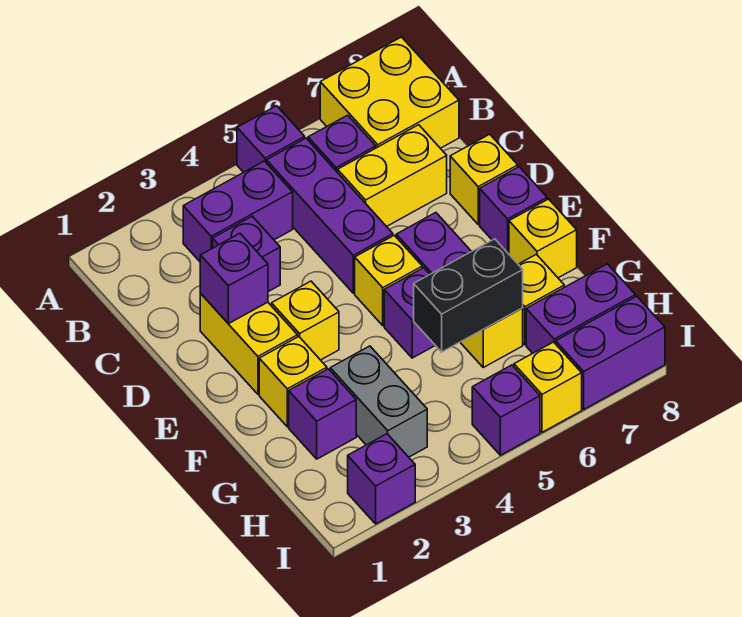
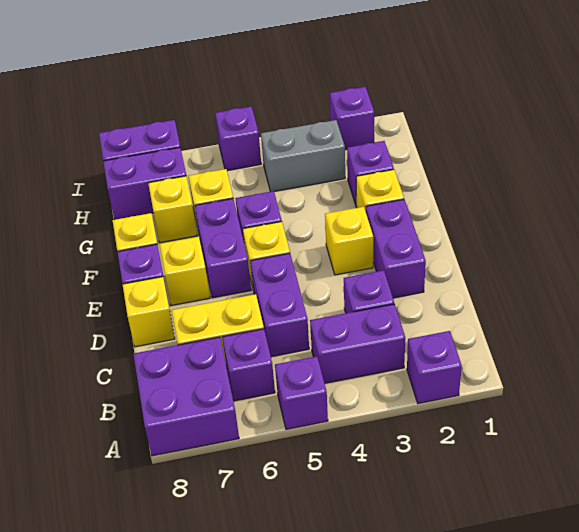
yellow 2x2 brick [320,37,459,148] -> purple 2x2 brick [133,337,239,456]
purple 1x3 brick [267,138,393,293] -> purple 1x2 brick [250,253,309,357]
yellow 1x2 brick [200,294,298,394] -> purple 1x2 brick [366,199,426,298]
purple 1x1 brick [200,233,268,324] -> purple 1x1 brick moved to [407,331,462,404]
grey 1x2 brick [330,346,427,457] -> grey 1x2 brick turned to [261,120,345,192]
black 1x2 brick [414,239,523,352] -> none
yellow 1x1 brick [514,342,582,432] -> yellow 1x1 brick moved to [159,237,210,305]

